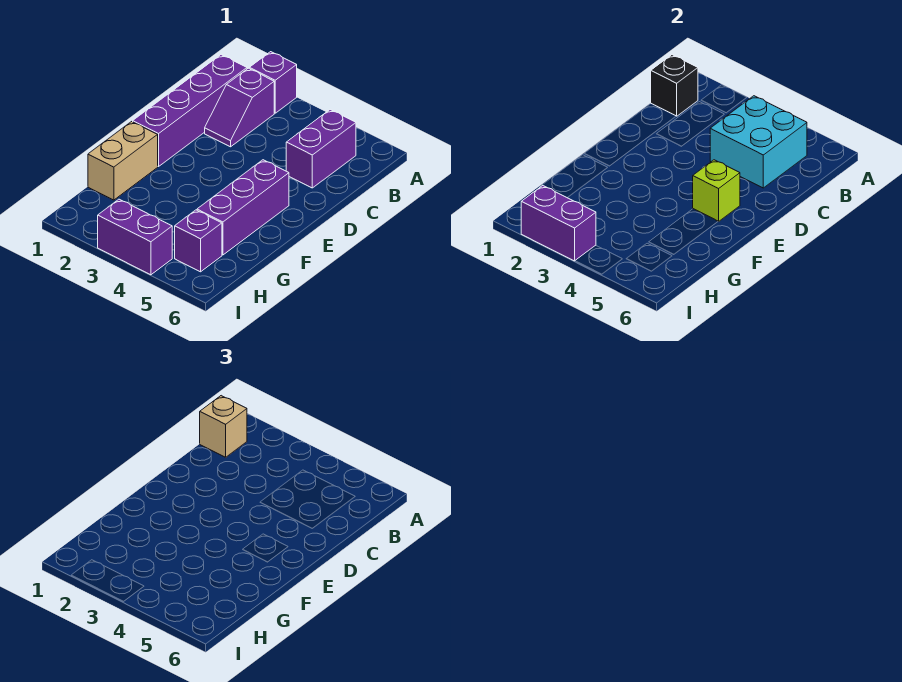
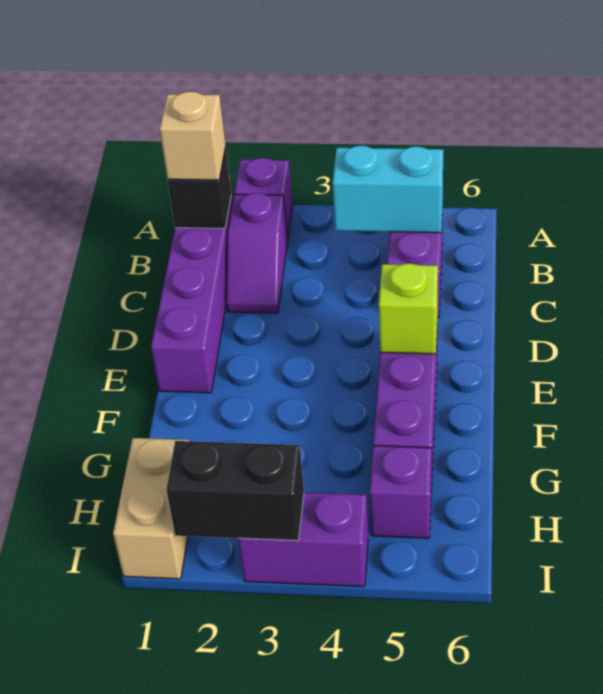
cyan 2x2 brick [710,96,807,188] -> cyan 1x2 brick [332,146,443,233]
tan 1x2 brick [88,122,158,200] -> tan 1x2 brick moved to [113,438,189,579]
purple 1x2 brick [521,186,596,261] -> black 1x2 brick [166,441,304,540]

